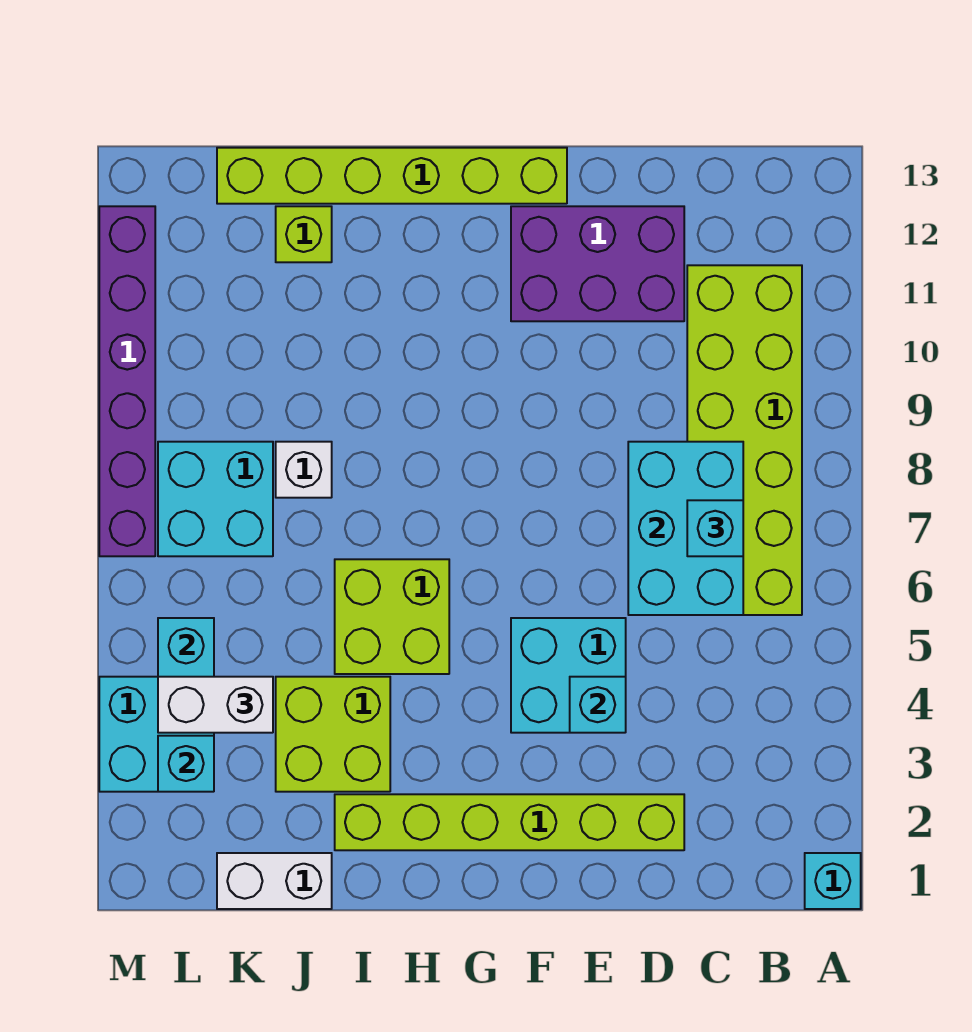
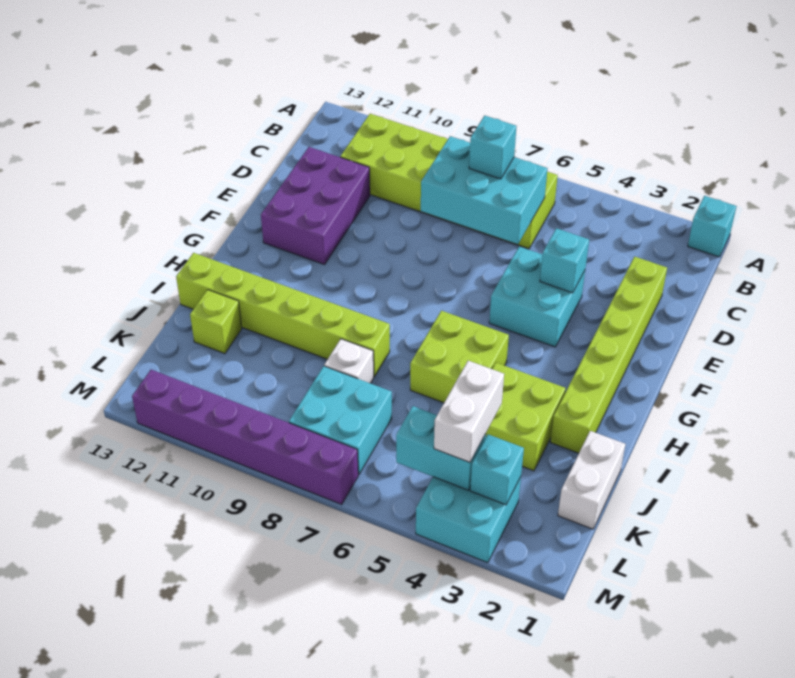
lime 1x6 brick [217,148,567,204] -> lime 1x6 brick turned to [176,253,390,377]

